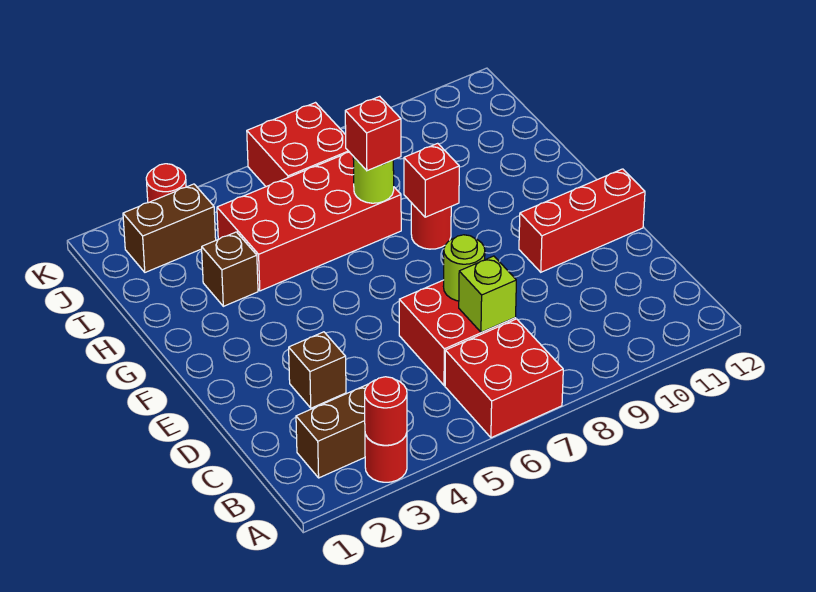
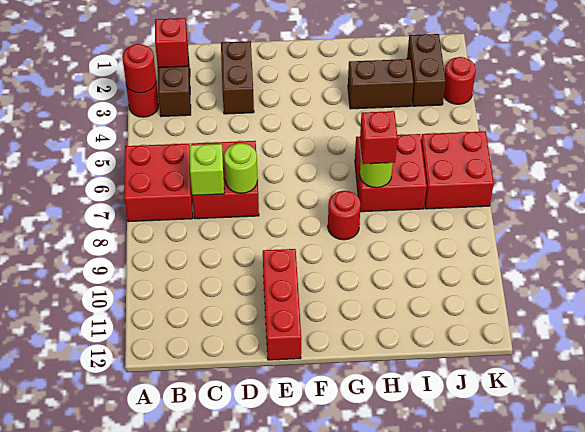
brown 1x1 brick [289,332,346,408] -> brown 1x2 brick [221,41,254,114]
red 1x1 brick [404,143,459,217] -> red 1x1 brick moved to [155,18,188,68]
brown 1x1 brick [202,232,258,306] -> brown 1x2 brick [348,59,414,109]
red 2x4 brick [217,152,401,291] -> red 2x2 brick [355,134,427,212]

